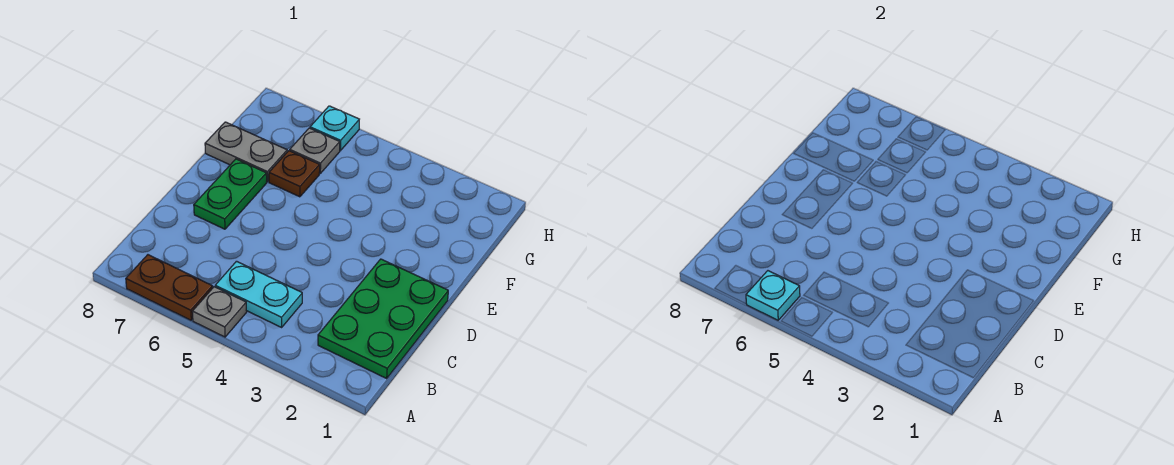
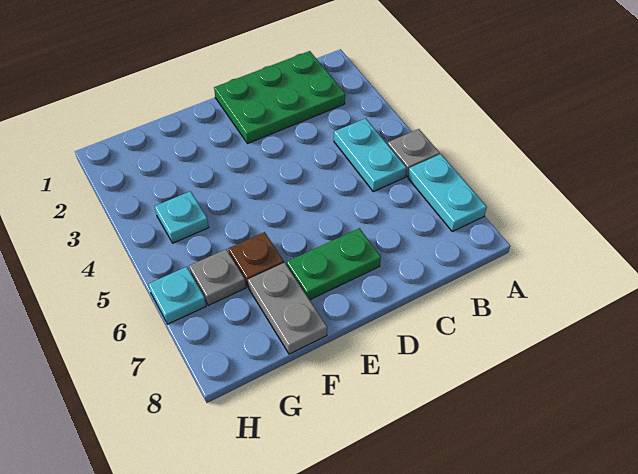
brown 1x2 plate [126,255,213,320] -> cyan 1x2 plate [408,154,487,232]
cyan 1x1 plate [746,271,800,320] -> cyan 1x1 plate moved to [155,191,209,243]

